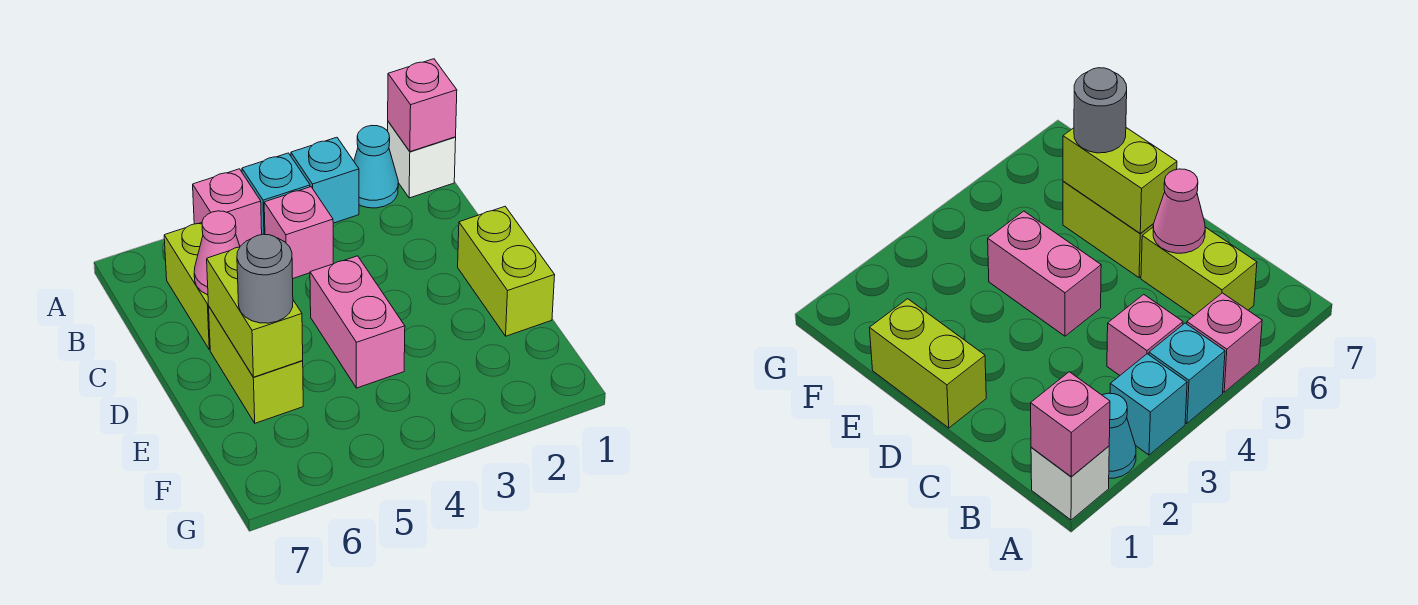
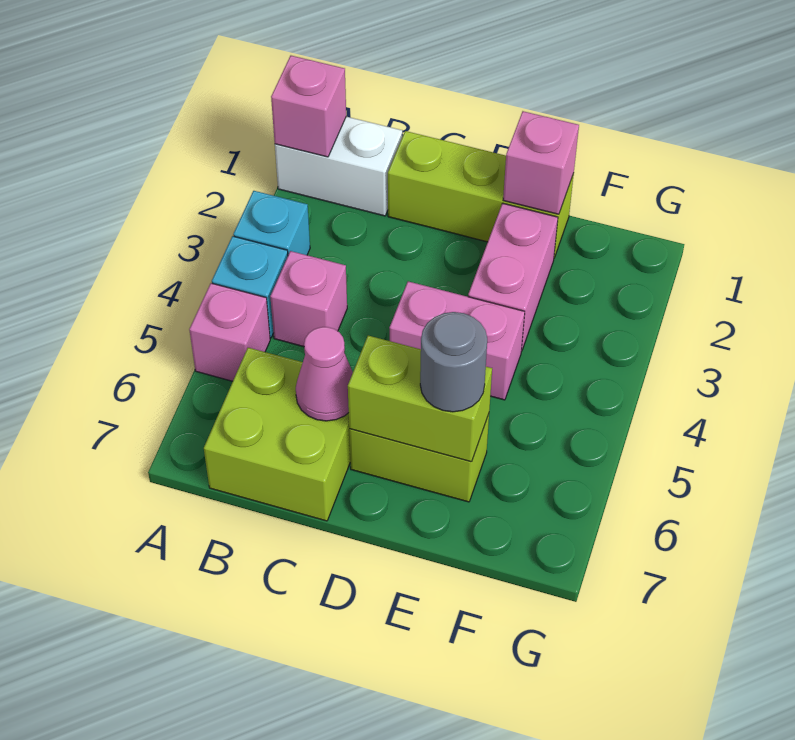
white 1x1 brick [388,122,456,198] -> white 1x2 brick [275,117,402,216]
cyan 1x1 cone [354,126,398,208] -> none
lime 1x2 brick [164,223,210,350] -> lime 2x2 brick [204,348,350,521]
lime 1x2 brick [458,207,555,336] -> lime 1x3 brick [388,131,574,258]
none -> pink 1x1 brick [503,111,579,214]
none -> pink 1x2 brick [468,203,558,351]

